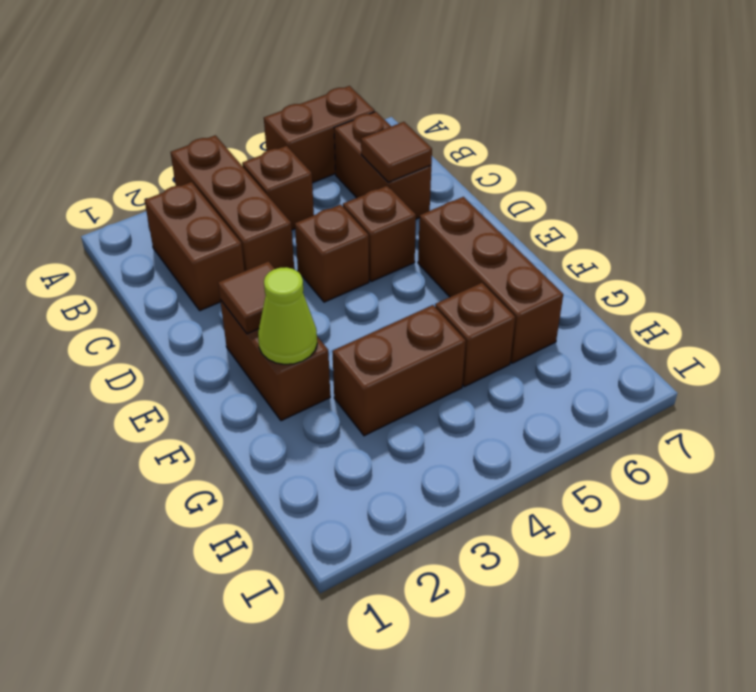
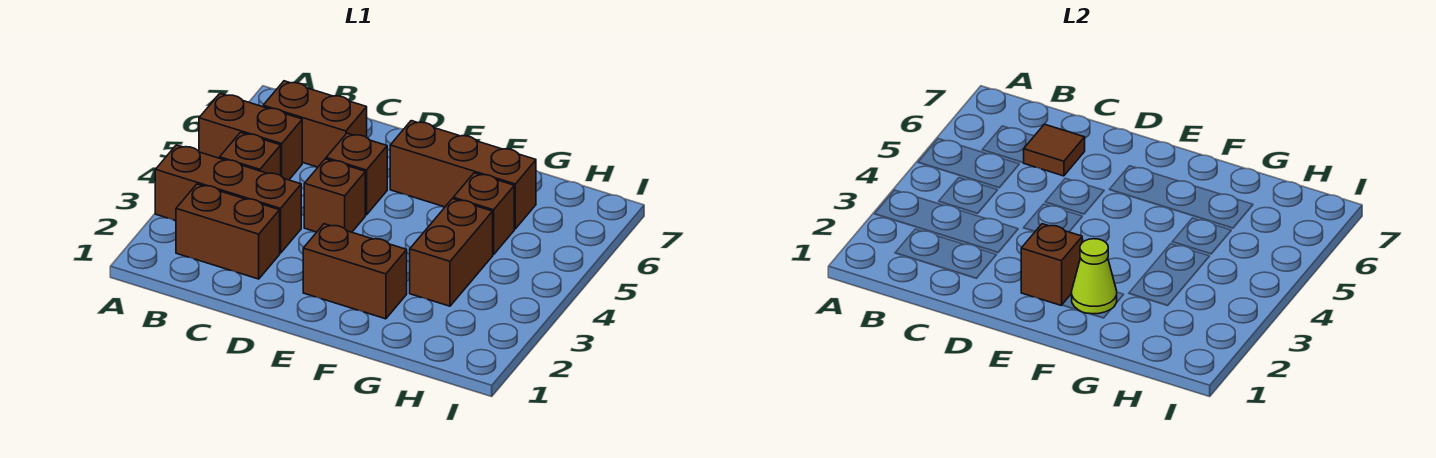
brown 1x2 brick [264,86,375,183] -> brown 1x2 brick turned to [199,94,302,180]
brown 1x1 tile [218,261,275,334] -> brown 1x1 brick [1021,224,1082,306]

